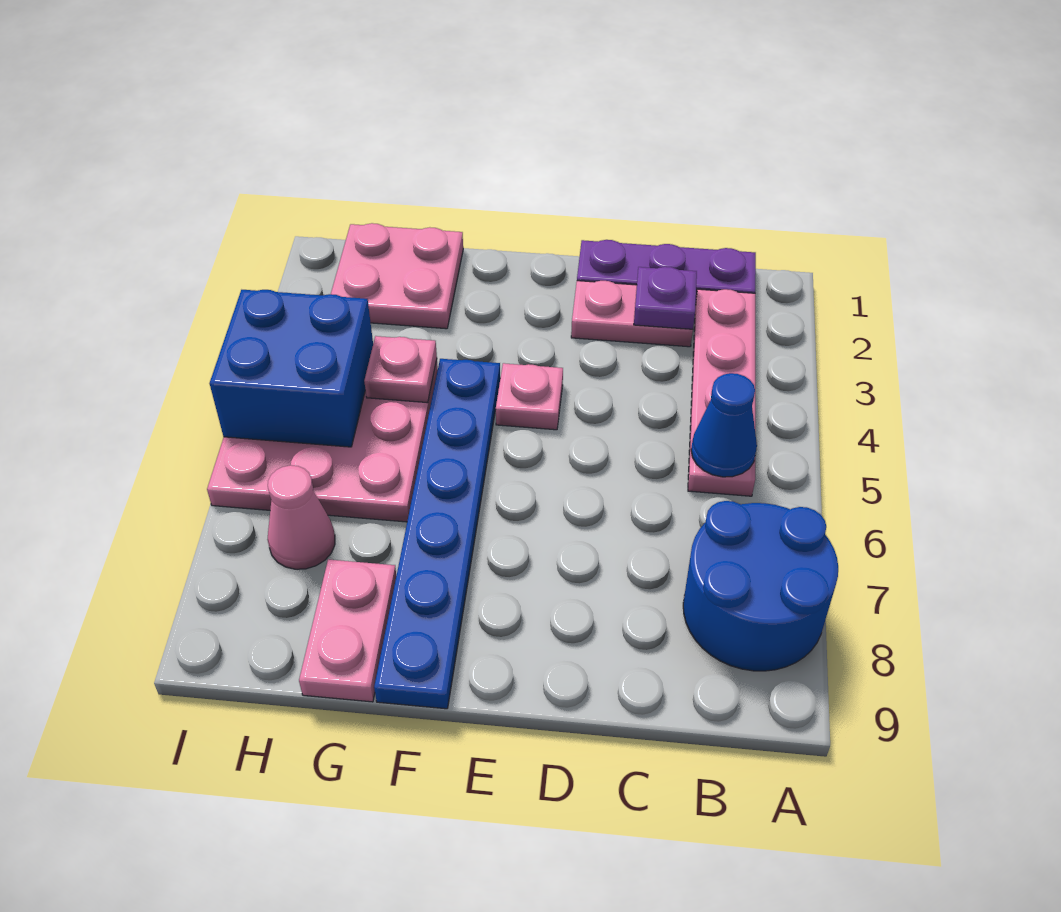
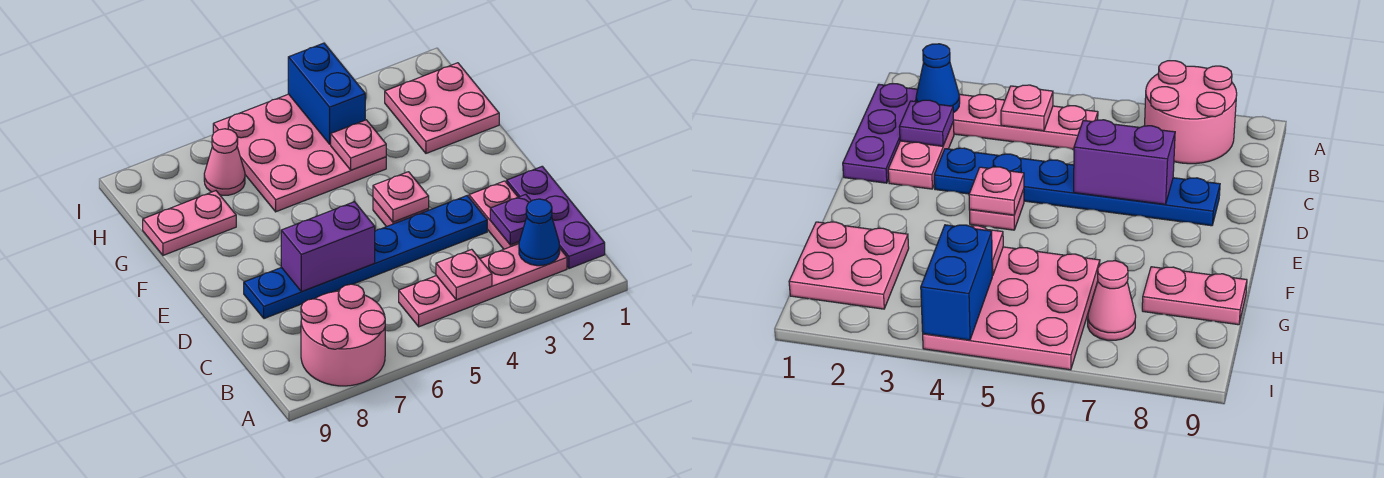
blue 2x2 round brick [683,501,838,671] -> pink 2x2 round brick [301,284,385,386]
none -> pink 1x1 plate [436,249,492,300]
blue 1x1 cone [691,373,757,477] -> blue 1x1 cone moved to [519,199,560,266]
none -> purple 1x2 brick [281,202,375,292]
none -> pink 1x1 plate [373,172,429,222]
blue 1x6 plate [374,359,500,709] -> blue 1x6 plate moved to [244,196,487,319]
blue 2x2 brick [210,290,373,447] -> blue 1x2 brick [288,43,365,144]

